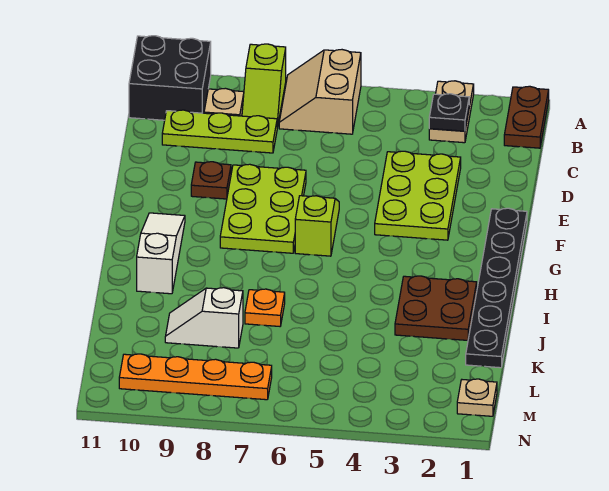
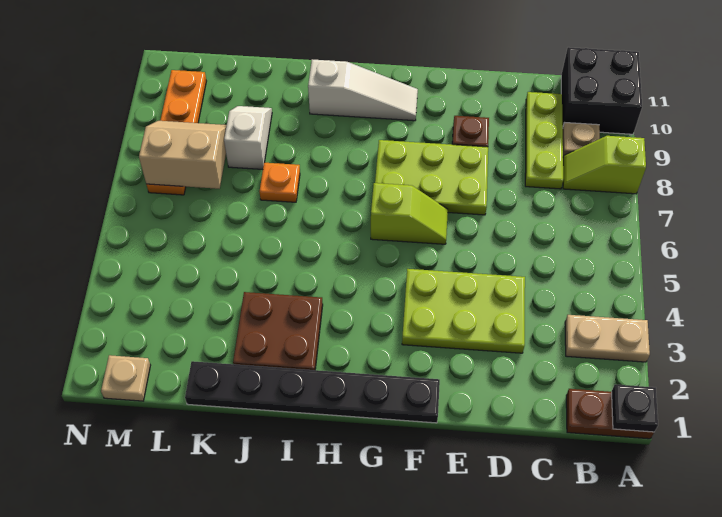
tan 2x2 slope [279,50,361,134] -> tan 2x2 slope moved to [139,121,227,189]
black 1x1 plate [429,94,469,131] -> black 1x1 plate moved to [612,384,658,432]

